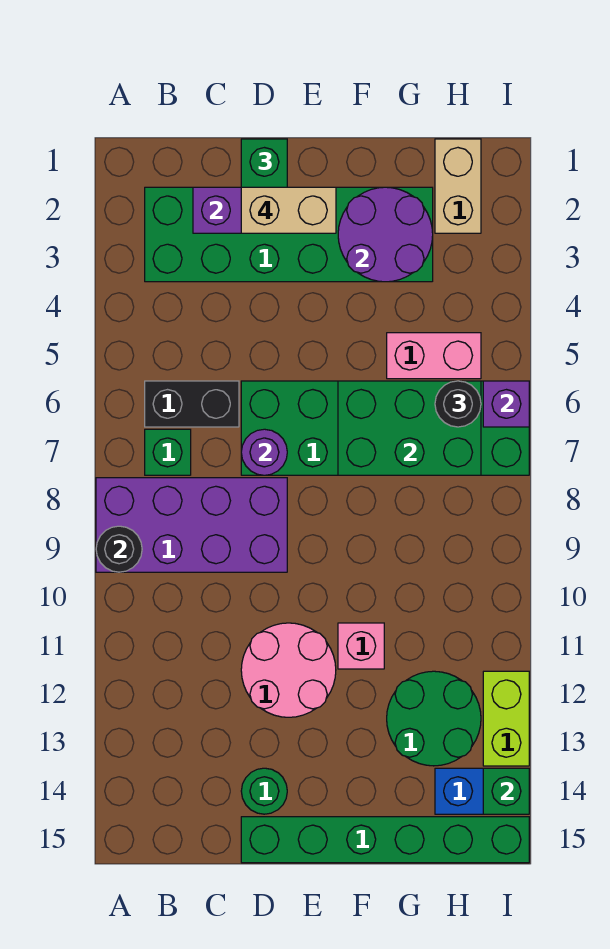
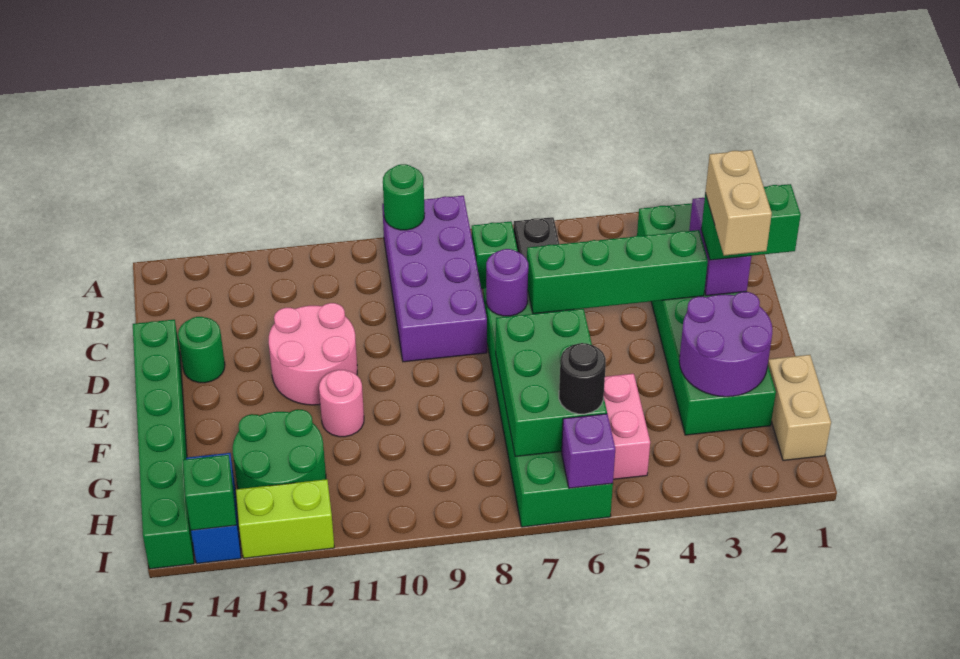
black 1x1 round brick [96,526,142,572] -> green 1x1 round brick [383,164,425,230]
none -> green 1x4 brick [527,230,708,314]
pink 1x1 brick [338,623,384,669] -> pink 1x1 round brick [319,370,364,437]
tan 1x2 brick [435,139,481,233] -> tan 1x2 brick turned to [768,355,831,460]

